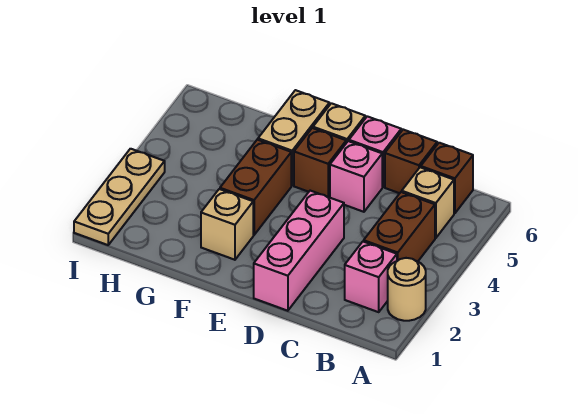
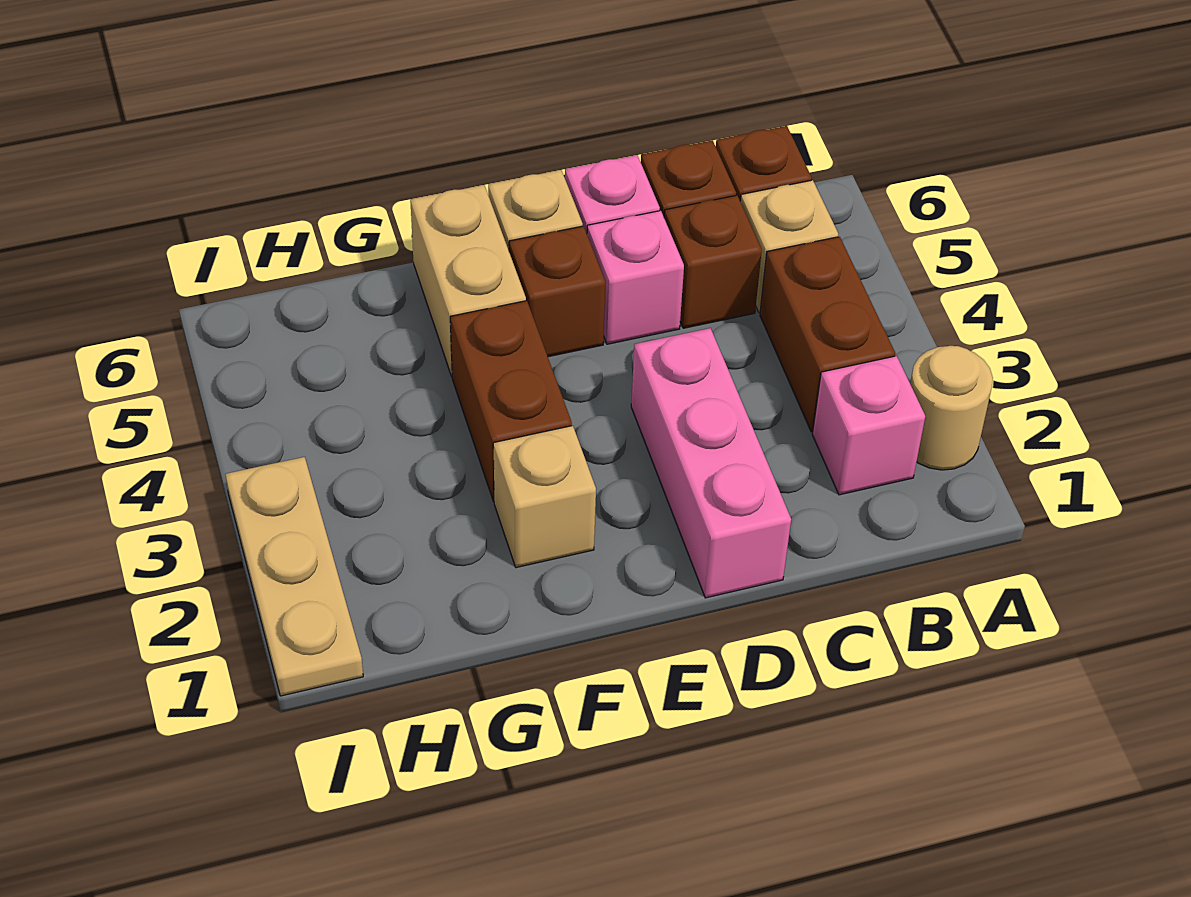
none -> brown 1x1 brick [664,195,762,328]

